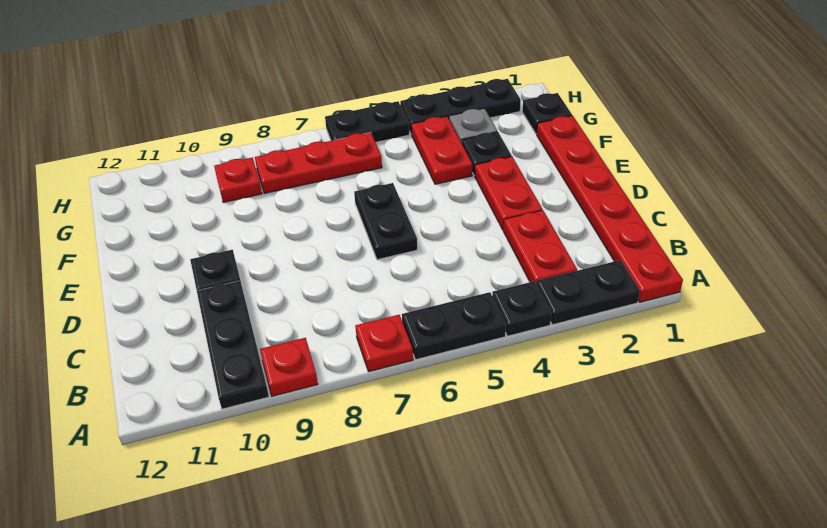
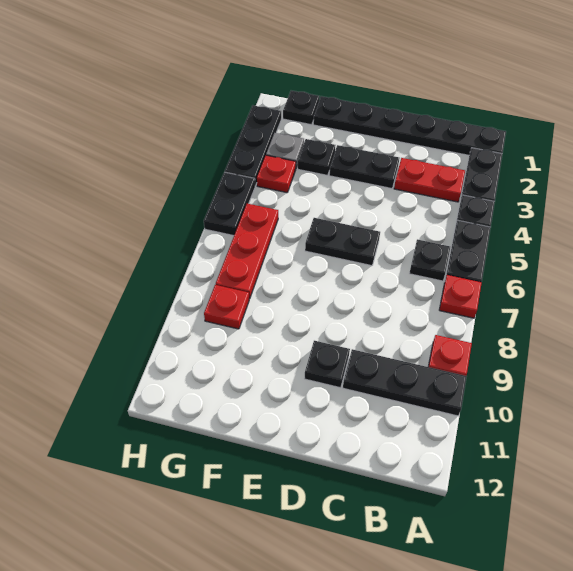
red 1x6 plate [537,116,683,302] -> black 1x6 plate [313,96,506,155]
none -> black 1x1 plate [409,239,450,281]
red 1x2 plate [475,157,542,230] -> black 1x2 plate [329,145,399,189]
red 1x2 plate [411,116,472,184] -> red 1x1 plate [257,155,296,193]

